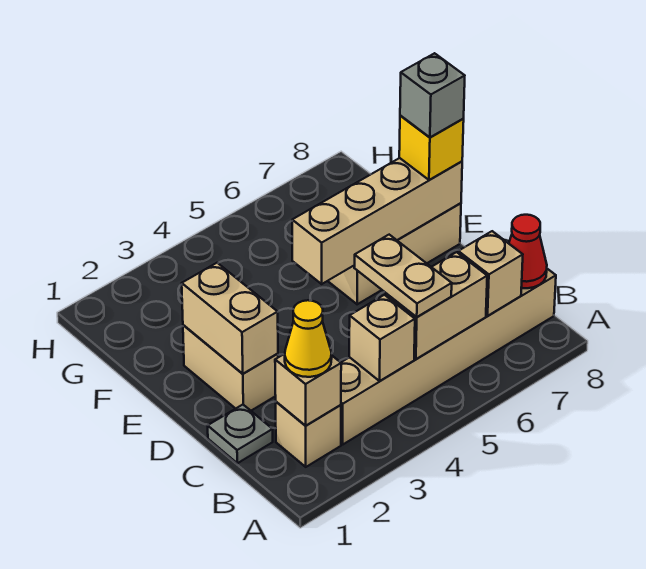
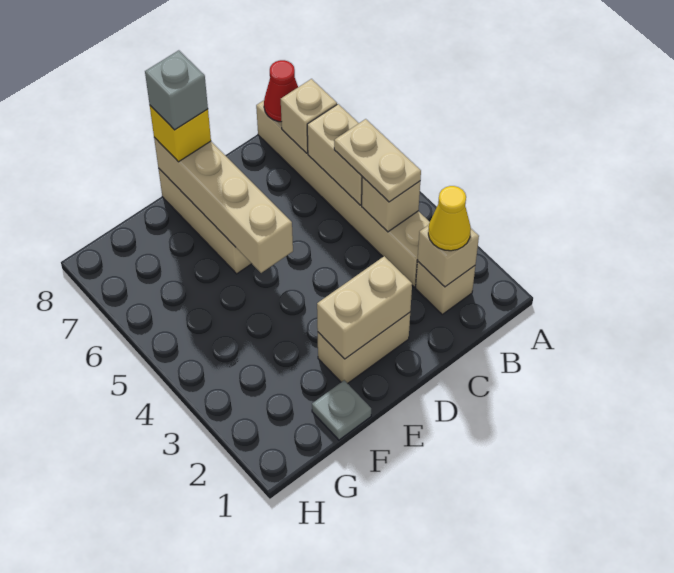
tan 1x2 plate [354,235,452,317] -> tan 1x2 plate turned to [334,119,421,202]
grey 1x1 plate [208,405,273,463] -> grey 1x1 plate moved to [312,380,371,440]

